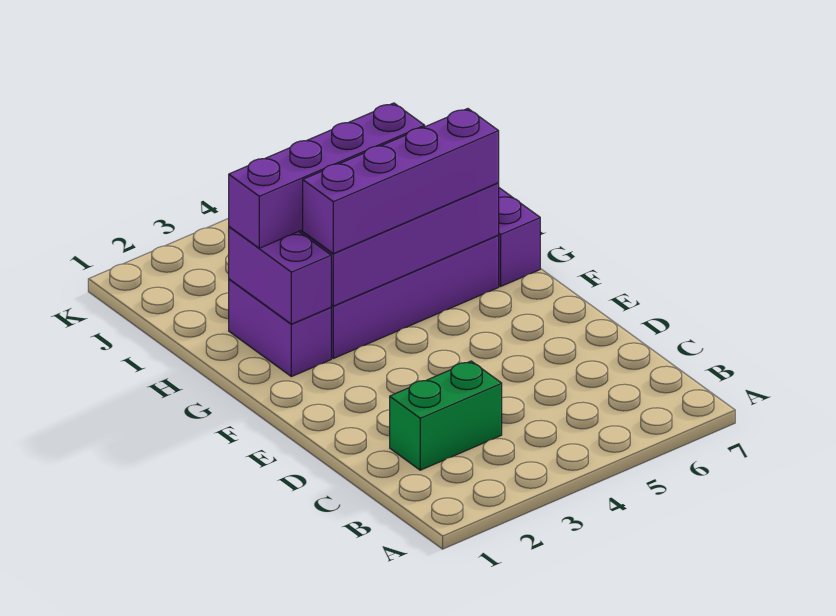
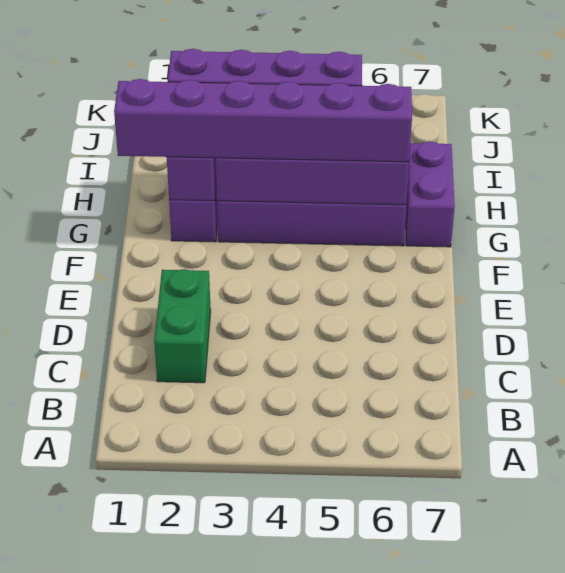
green 1x2 brick [390,361,502,470] -> green 1x2 brick turned to [154,269,211,383]
purple 1x4 brick [303,109,499,254] -> purple 1x6 brick [114,79,412,162]

